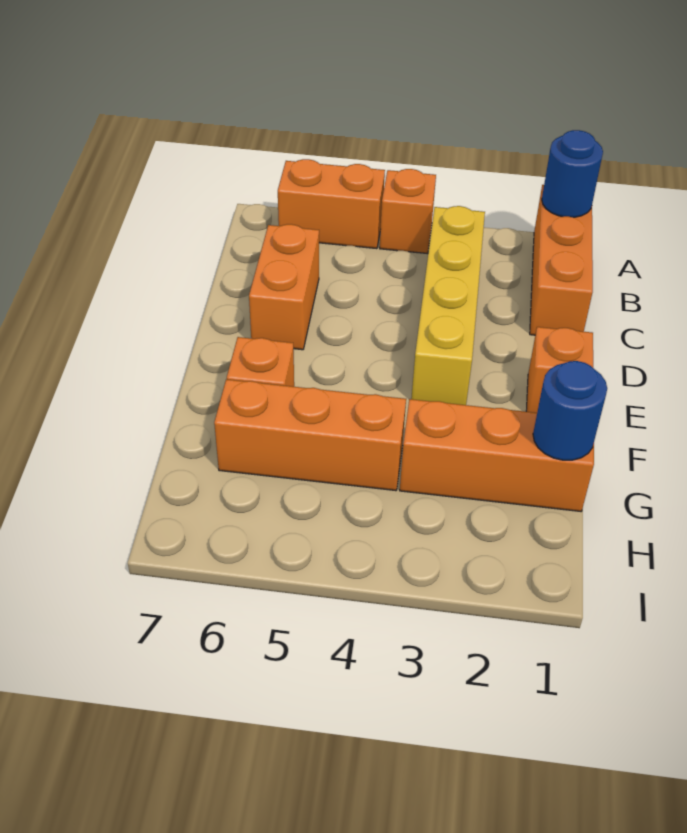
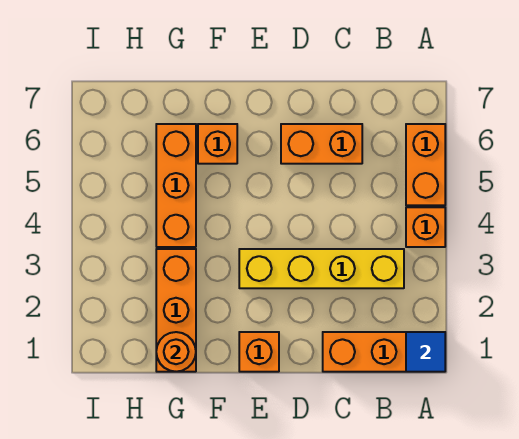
blue 1x1 round brick [542,130,603,217] -> blue 1x1 tile [406,332,445,372]
blue 1x1 round brick [533,361,607,460] -> orange 1x1 round brick [156,332,196,372]

